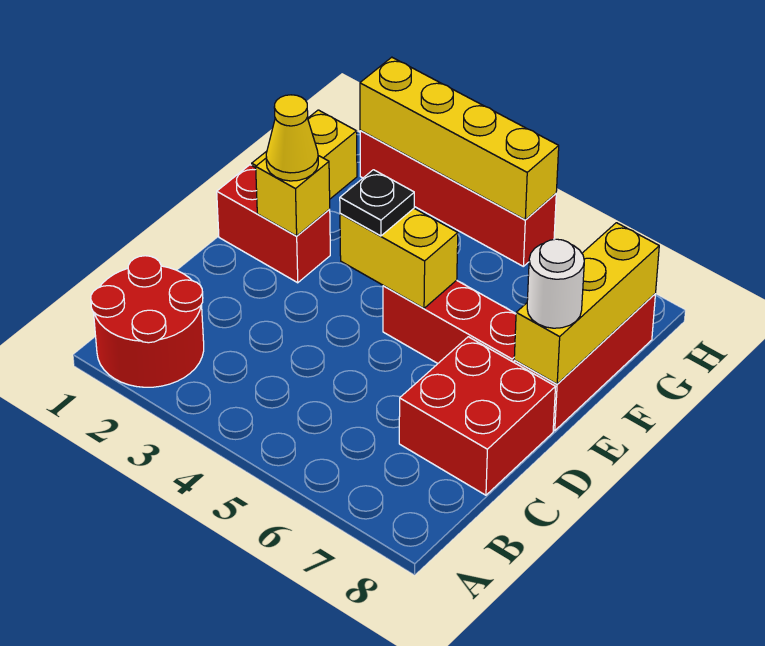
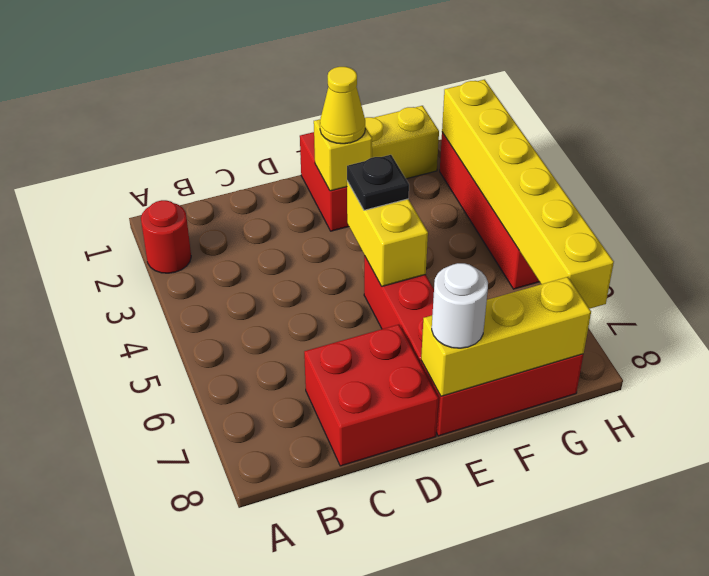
red 2x2 round brick [91,256,204,387] -> red 1x1 round brick [141,200,191,273]
yellow 1x4 brick [360,57,559,220] -> yellow 1x6 brick [442,80,614,309]

